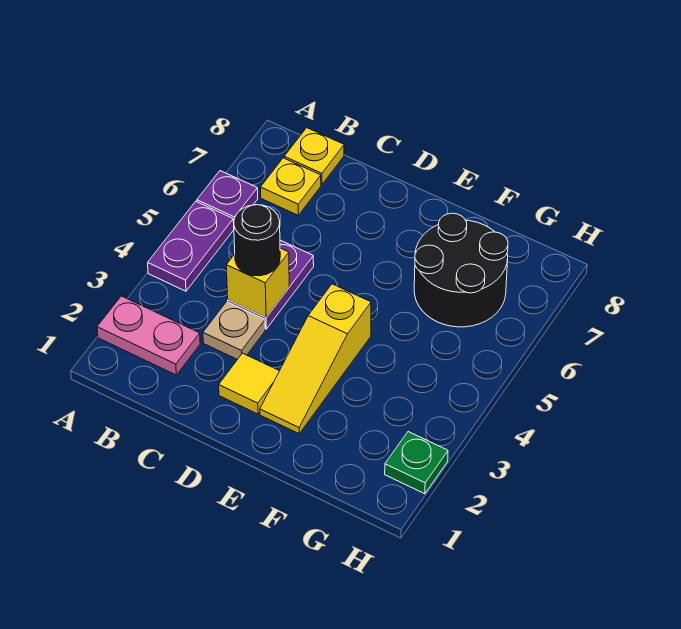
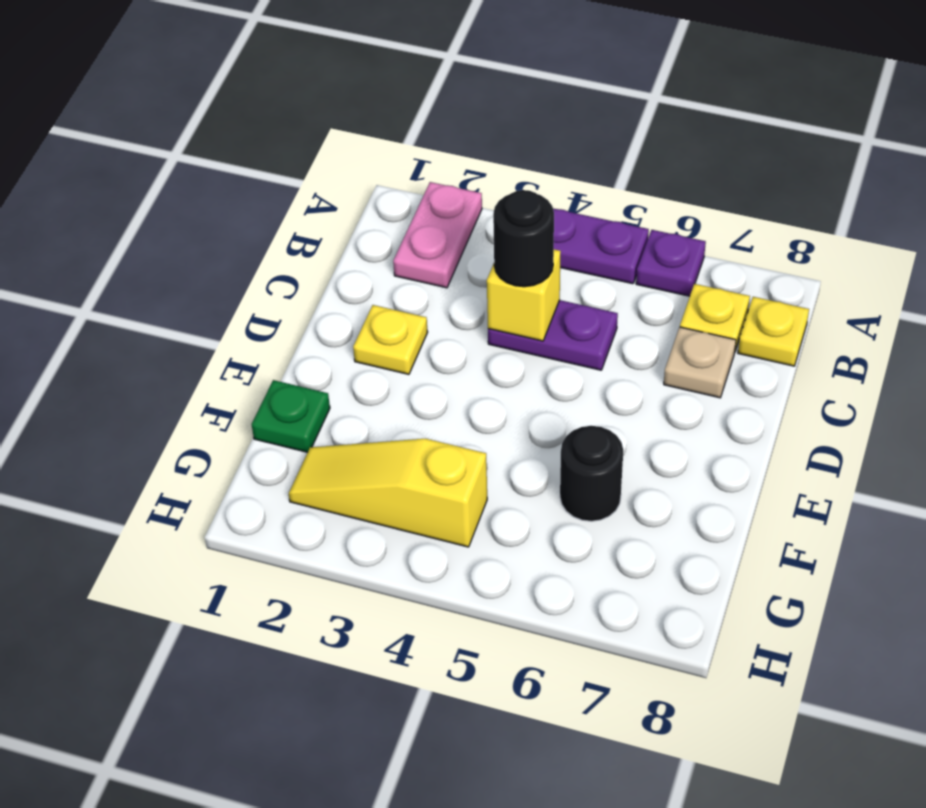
tan 1x1 plate [203,302,265,360] -> tan 1x1 plate moved to [664,327,736,398]
yellow 1x1 tile [219,353,279,414] -> yellow 1x1 plate [353,305,428,374]
yellow 1x3 slope [260,284,371,434] -> yellow 1x3 slope moved to [289,438,487,547]
black 2x2 round brick [414,213,508,327] -> black 1x1 round brick [560,426,623,521]
green 1x1 plate [385,432,448,494] -> green 1x1 plate moved to [252,380,330,452]

